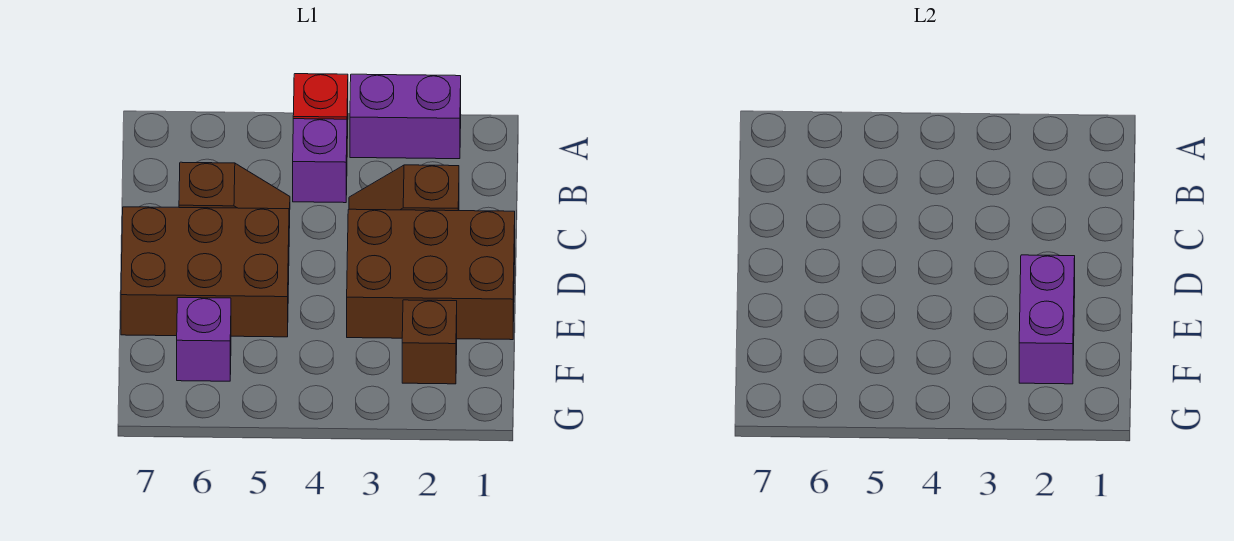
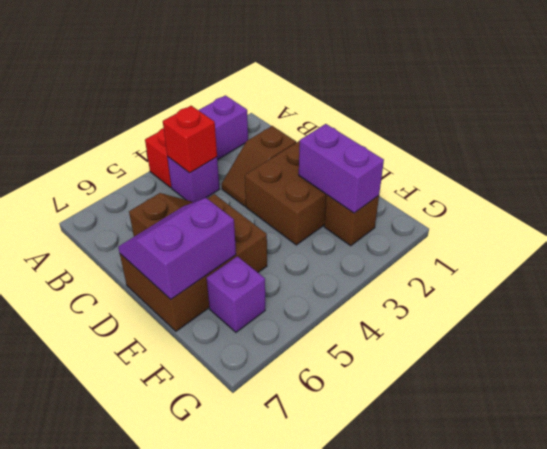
none -> red 1x1 brick [163,106,217,173]
none -> purple 2x2 slope [118,198,236,299]

